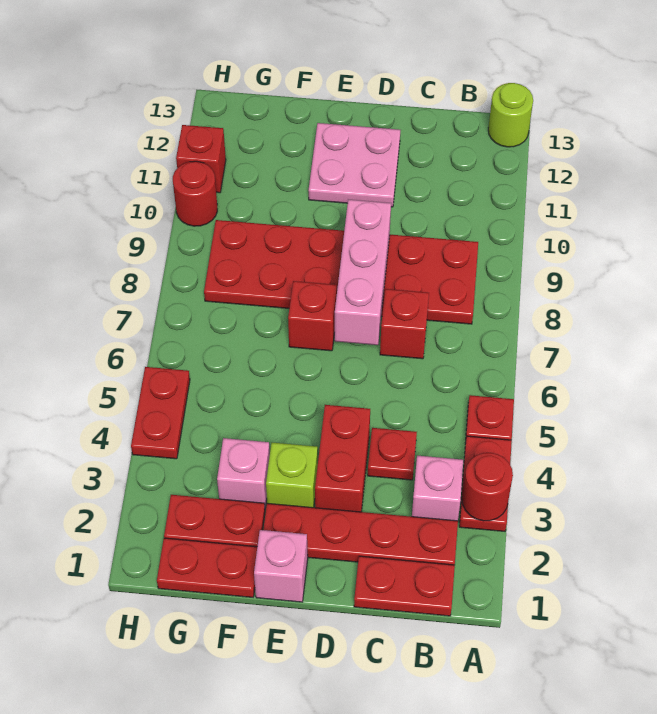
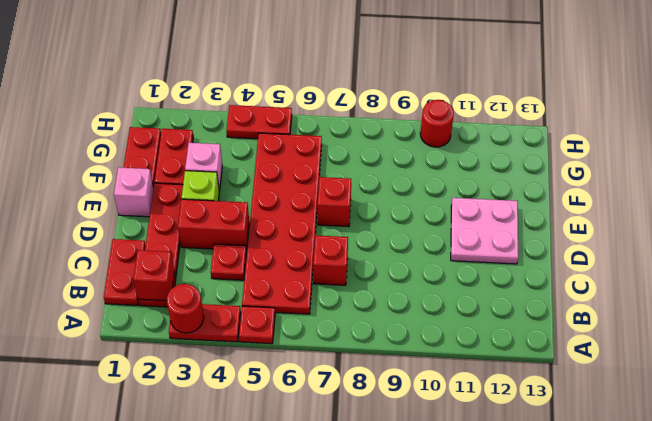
lime 1x1 round brick [488,83,533,147] -> none
pink 1x1 brick [412,456,463,521] -> none
red 2x6 plate [204,220,478,324] -> red 2x6 plate moved to [242,133,322,314]
pink 1x3 brick [335,199,391,345] -> none
red 1x1 brick [176,125,226,193] -> red 1x1 brick moved to [133,250,175,301]

